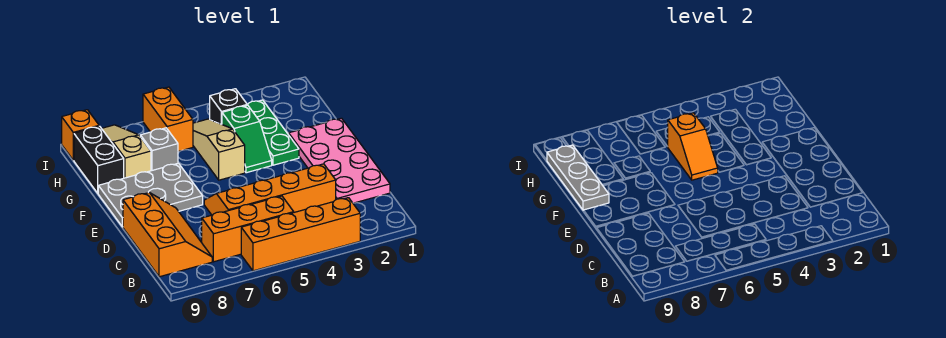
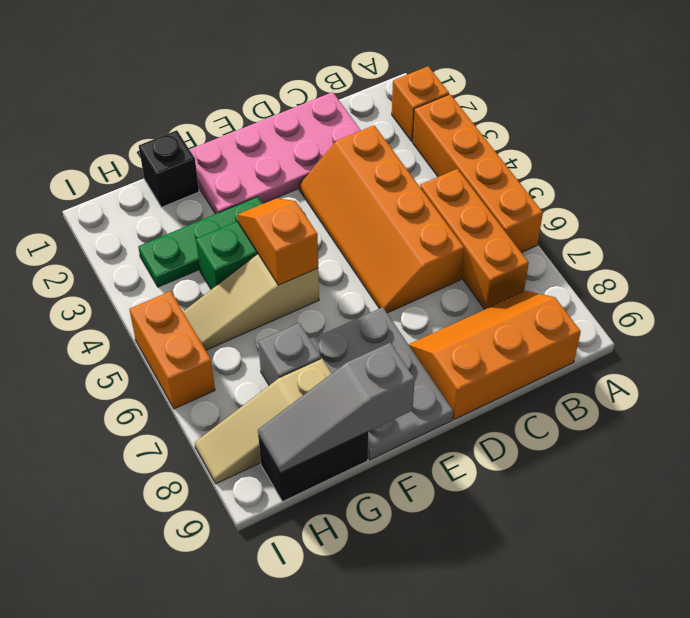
orange 1x2 slope [667,113,718,180] -> orange 1x2 slope turned to [237,198,318,285]
grey 1x3 plate [547,145,609,210] -> grey 1x3 slope [258,343,415,473]
black 1x1 brick [210,89,247,124] -> black 1x1 brick moved to [139,130,199,207]
orange 1x2 brick [143,87,193,151] -> orange 1x2 brick turned to [129,291,215,409]
orange 1x1 brick [62,110,99,160] -> orange 1x1 brick moved to [392,66,449,141]

